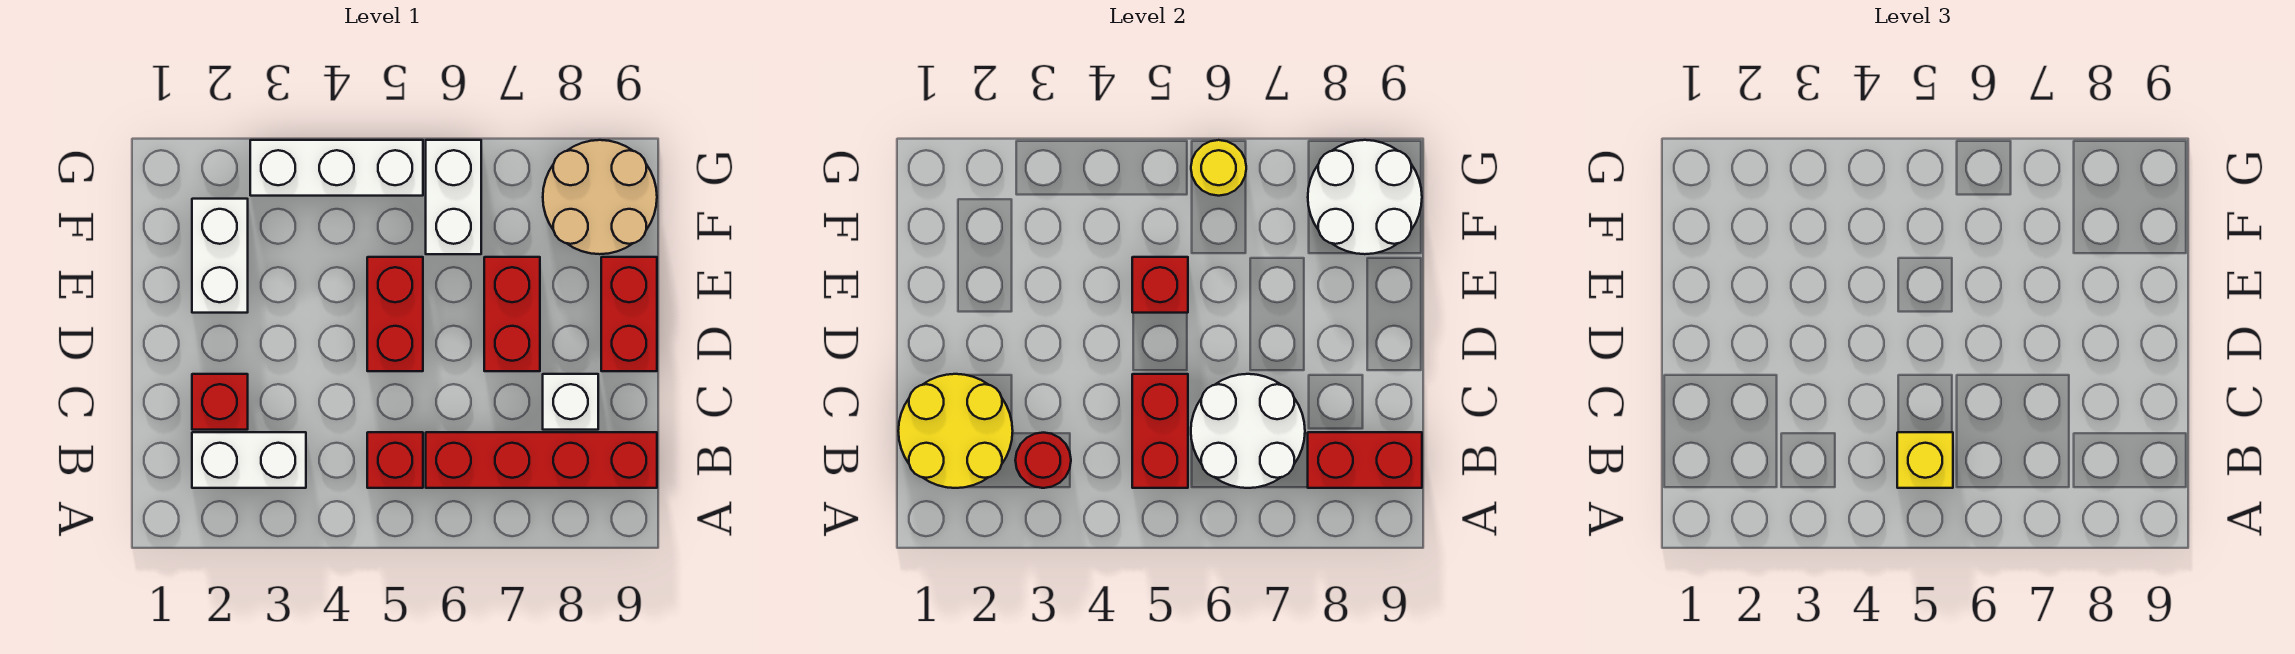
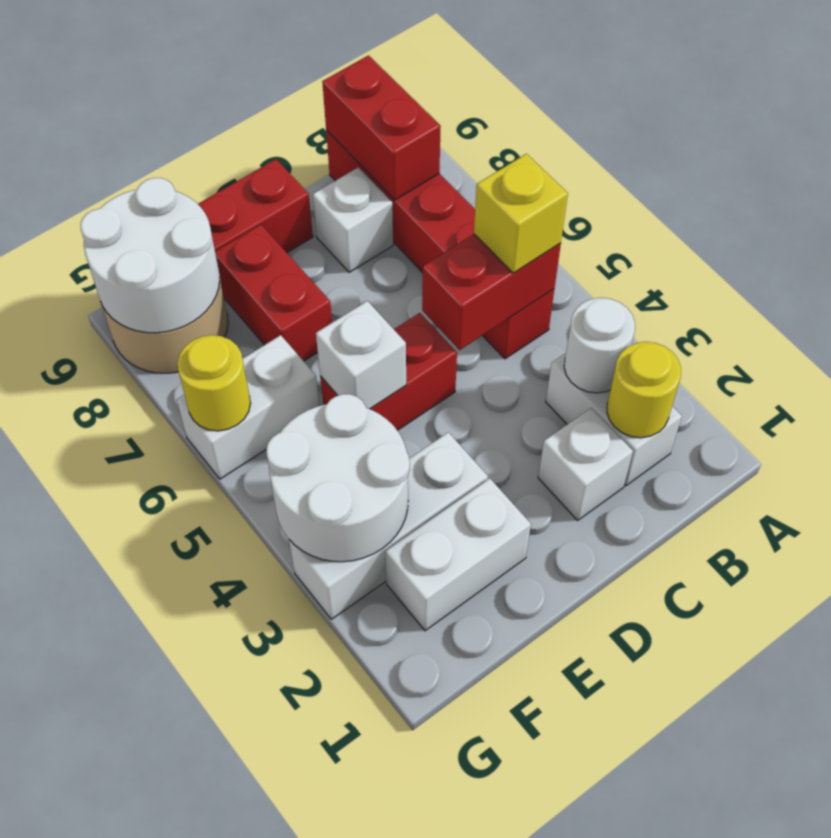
yellow 2x2 round brick [898,374,1013,488] -> yellow 1x1 round brick [607,342,681,438]
red 1x1 round brick [1015,433,1071,488] -> white 1x1 round brick [564,298,635,393]
white 2x2 round brick [1191,374,1305,488] -> white 2x2 round brick moved to [266,394,410,562]
red 1x1 brick [192,374,248,430] -> white 1x1 brick [538,408,633,520]
red 1x2 brick [484,257,540,371] -> red 1x2 brick turned to [215,225,332,361]
red 1x1 brick [1132,257,1188,313] -> white 1x1 brick [316,301,406,409]
white 1x3 brick [250,140,423,196] -> white 1x3 brick turned to [289,432,488,619]

